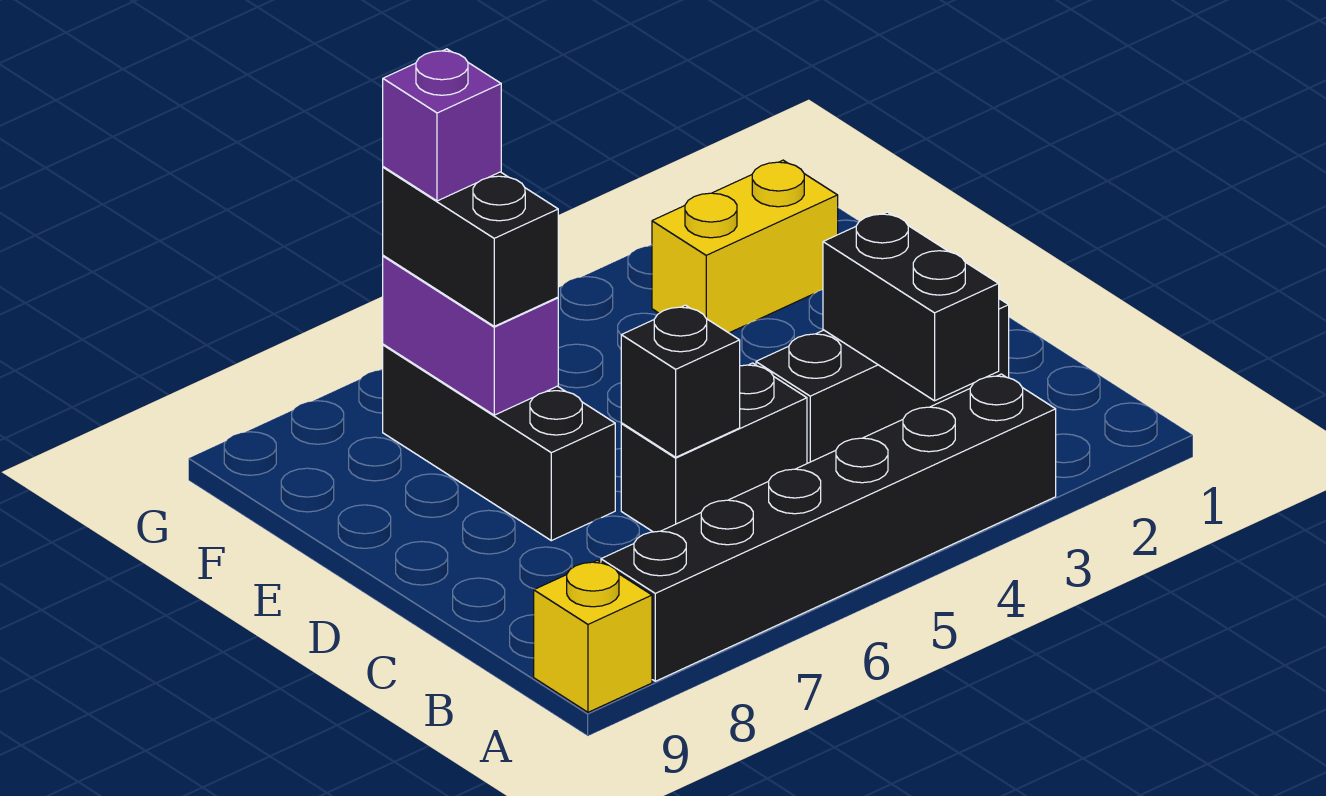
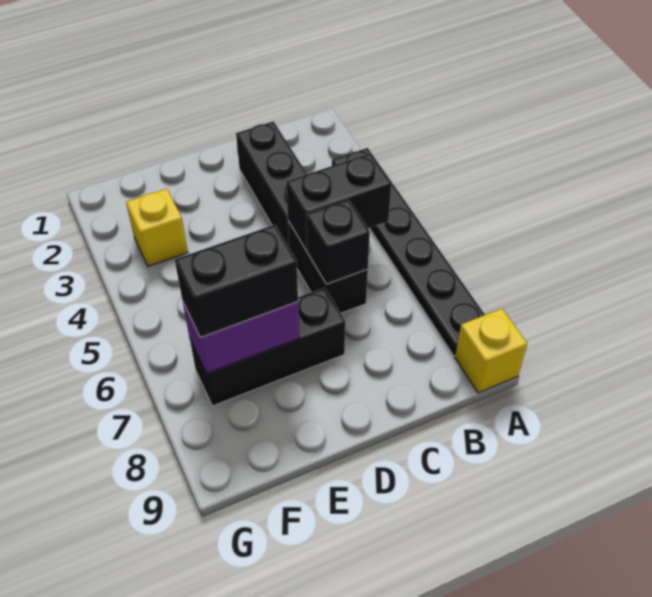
black 1x6 brick [601,374,1056,681] -> black 1x6 plate [332,148,485,356]
black 1x2 brick [823,212,999,401] -> black 1x2 brick moved to [286,153,391,250]
yellow 1x2 brick [652,160,838,333] -> yellow 1x1 brick [126,189,188,266]
purple 1x1 brick [383,49,501,201] -> none

